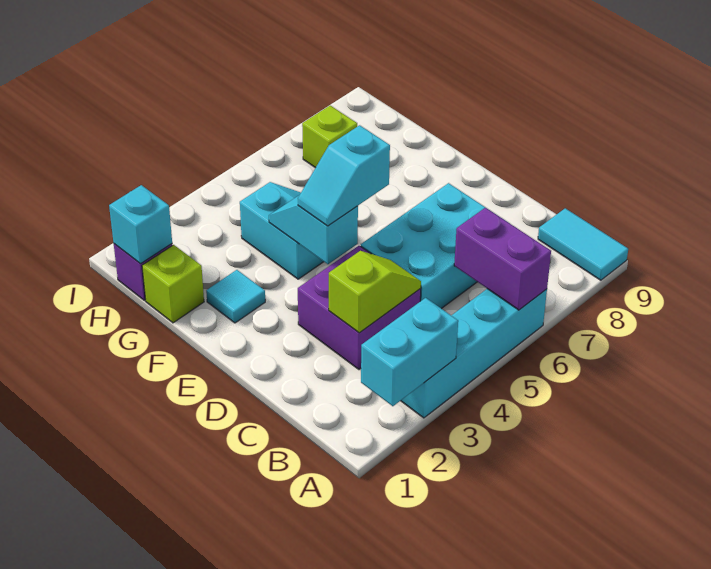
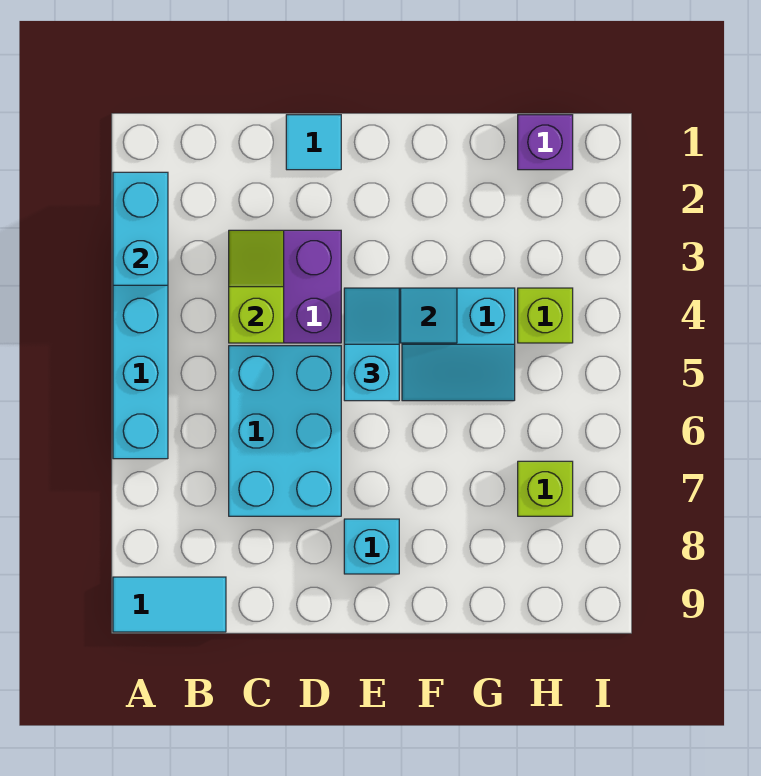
purple 1x2 brick [454,208,551,310] -> none
lime 1x2 slope [329,251,421,333] -> lime 1x2 slope turned to [229,230,284,343]
cyan 1x1 tile [206,270,265,323] -> cyan 1x1 tile moved to [286,115,341,170]
lime 1x1 brick [142,245,204,323] -> lime 1x1 brick moved to [518,288,573,343]
cyan 1x1 brick [109,185,172,264] -> cyan 1x1 brick moved to [344,519,399,574]

